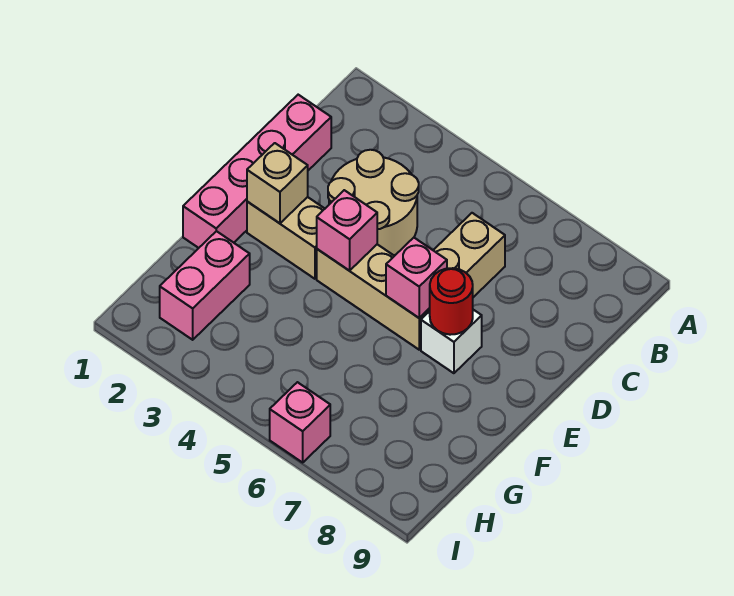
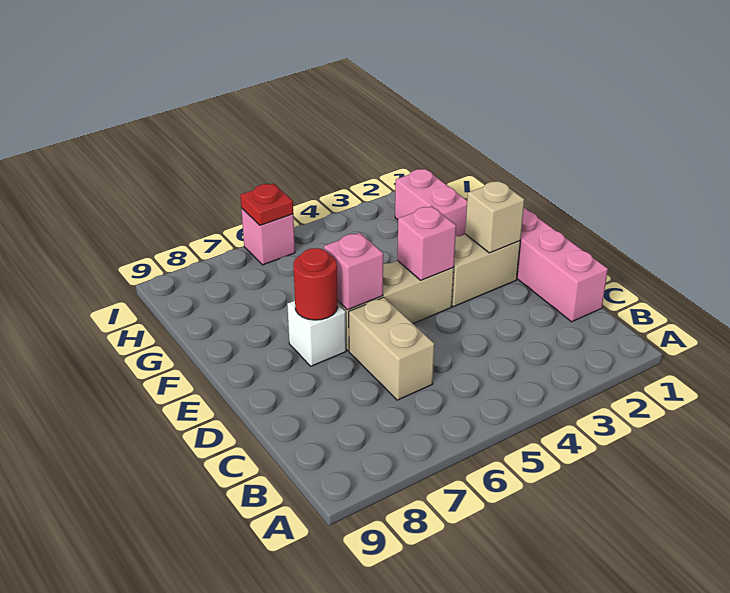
tan 2x2 round brick [328,150,419,255] -> none
none -> red 1x1 plate [240,184,293,226]

